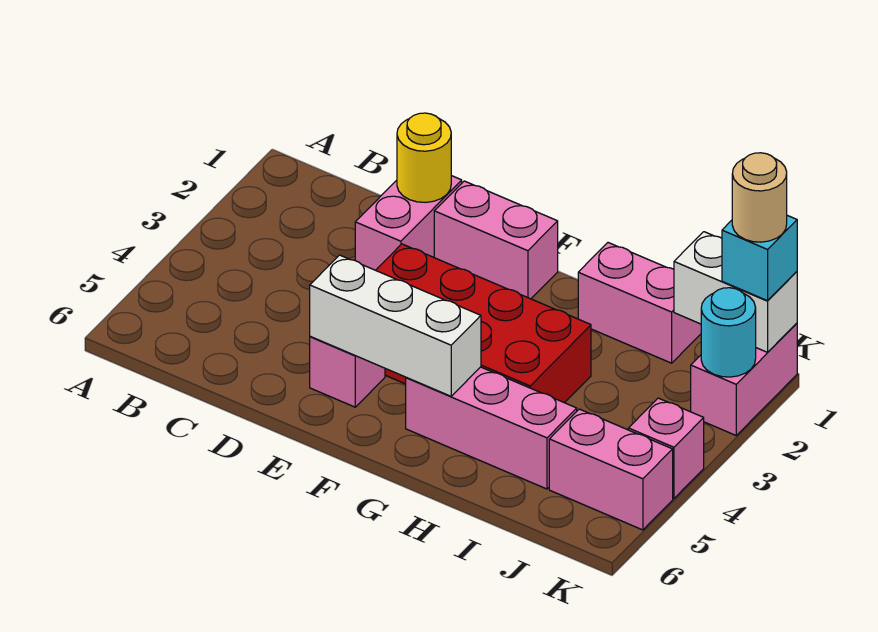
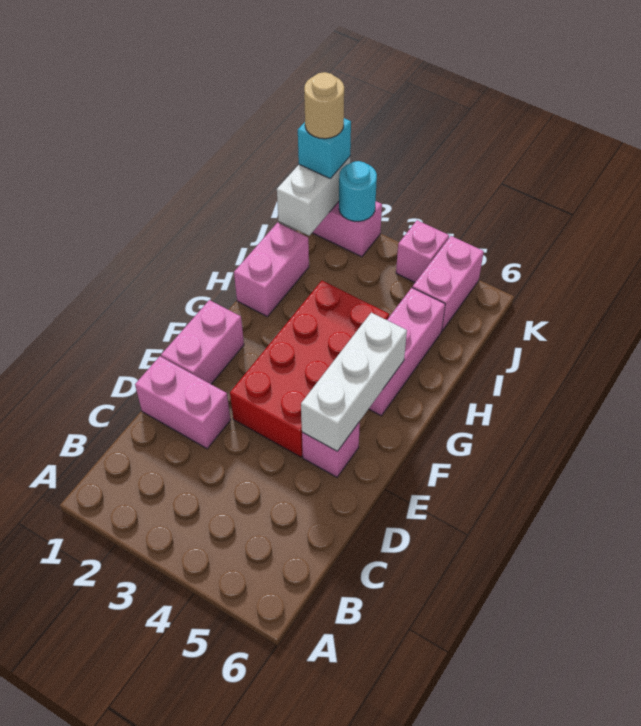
yellow 1x1 round brick [397,113,451,202] -> none

